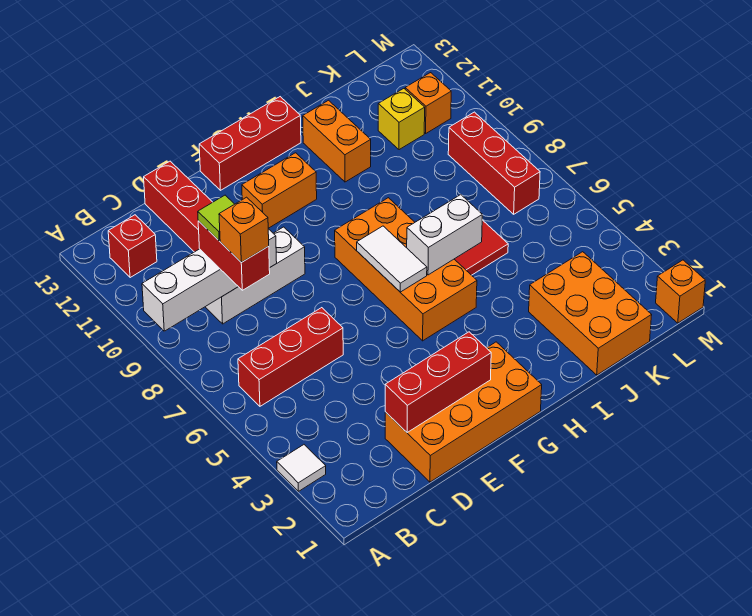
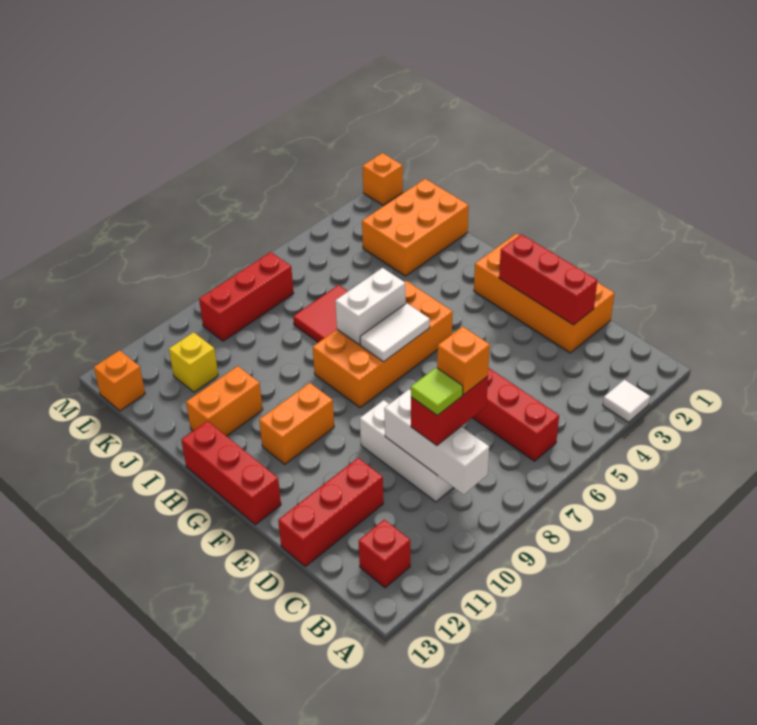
white 1x4 brick [142,229,277,331] -> white 1x3 brick [384,390,489,494]
orange 1x2 brick [242,153,317,228] -> orange 1x2 brick turned to [259,383,334,464]
white 1x2 brick [407,195,482,275] -> white 1x2 brick turned to [335,268,406,345]
orange 1x1 brick [405,73,451,133] -> orange 1x1 brick moved to [94,350,145,411]

